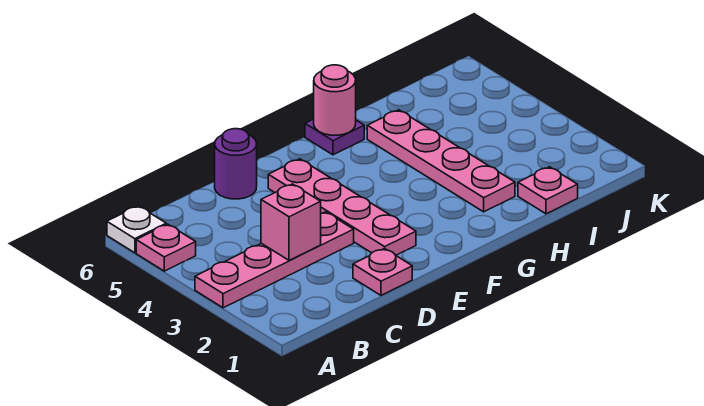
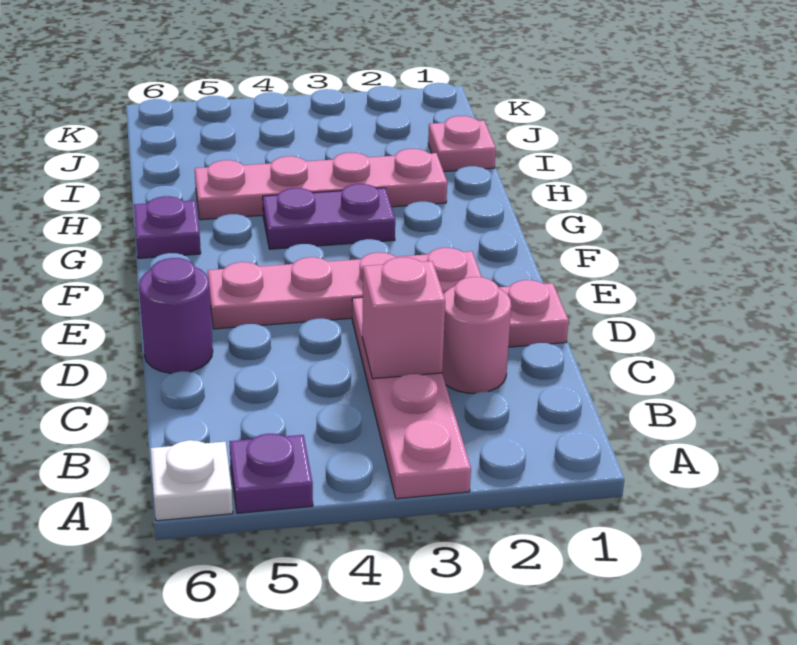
pink 1x1 plate [136,224,196,271] -> purple 1x1 plate [229,434,313,513]
none -> purple 1x2 plate [263,184,395,249]
pink 1x1 round brick [314,65,356,135] -> pink 1x1 round brick moved to [442,277,511,393]

